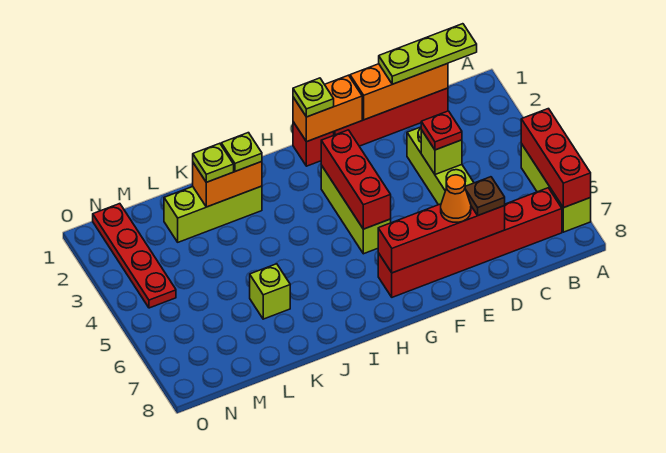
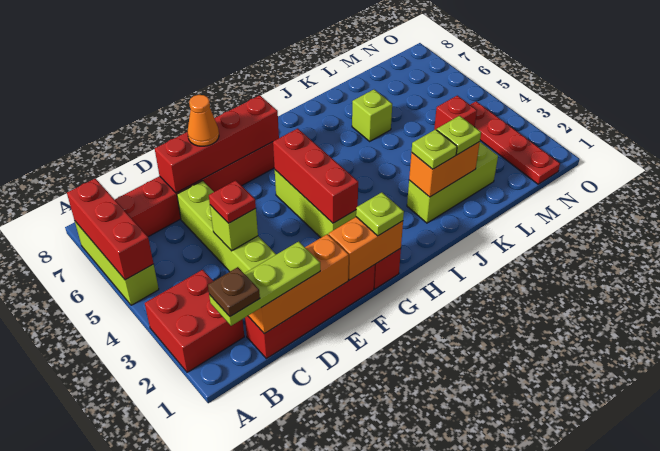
none -> red 2x2 brick [145,270,244,372]
brown 1x1 plate [465,177,505,215] -> brown 1x1 plate moved to [208,267,260,317]
none -> red 1x1 brick [434,96,477,130]

